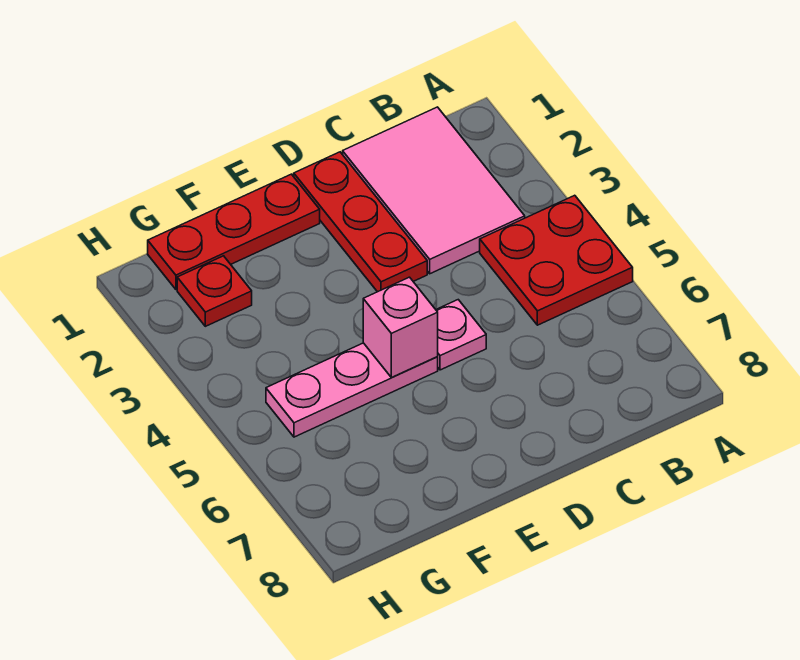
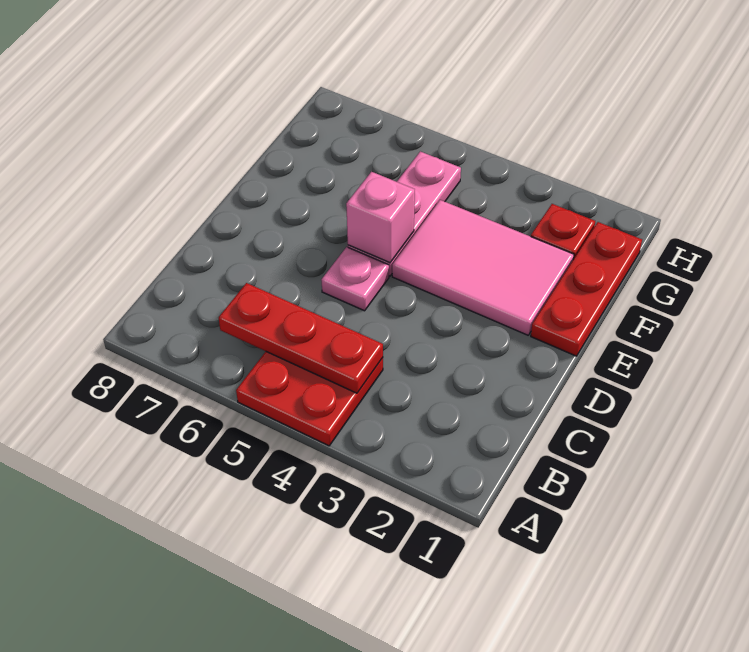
pink 2x3 tile [343,107,525,274] -> pink 2x3 tile moved to [392,200,574,335]
red 1x3 plate [294,152,427,292] -> red 1x3 plate moved to [219,283,383,393]

